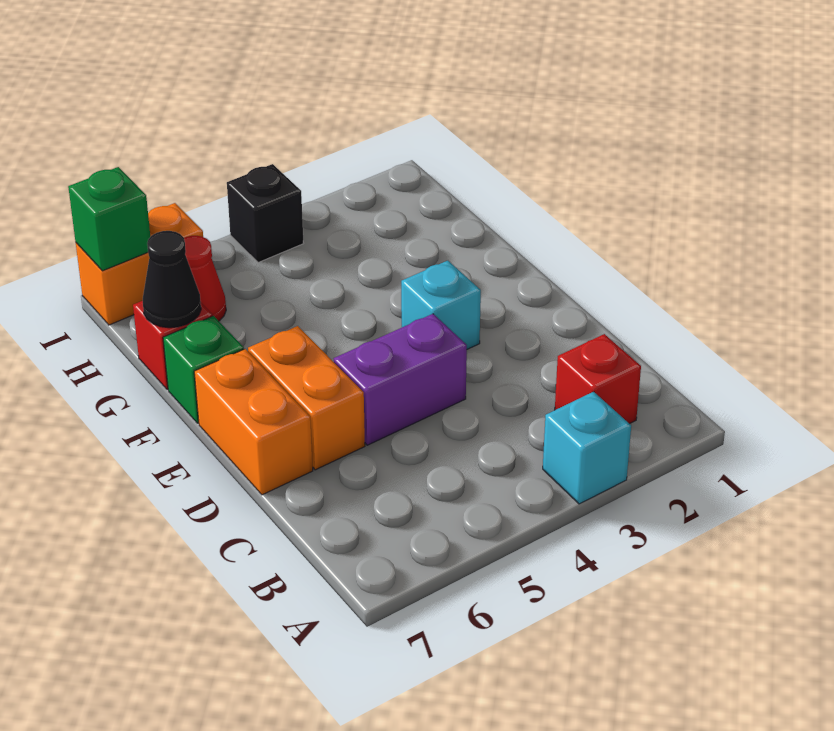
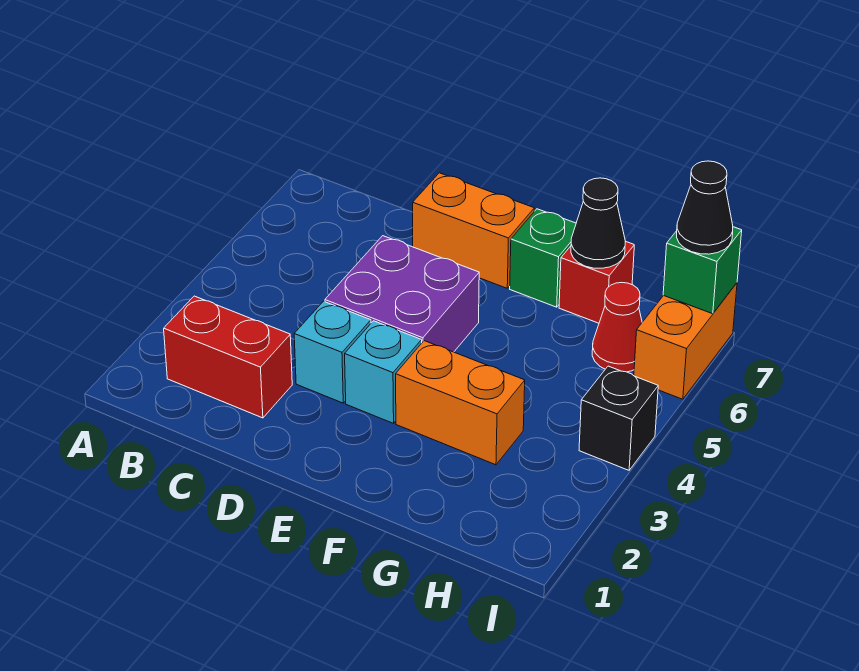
cyan 1x1 brick [543,392,631,504] -> cyan 1x1 brick moved to [294,301,371,403]
red 1x1 brick [555,334,641,424] -> red 1x2 brick [164,296,292,418]
purple 1x2 brick [334,314,467,445] -> purple 2x2 brick [325,236,479,352]
orange 1x2 brick [248,326,365,470] -> orange 1x2 brick moved to [396,341,525,465]
none -> black 1x1 cone [677,161,733,254]

